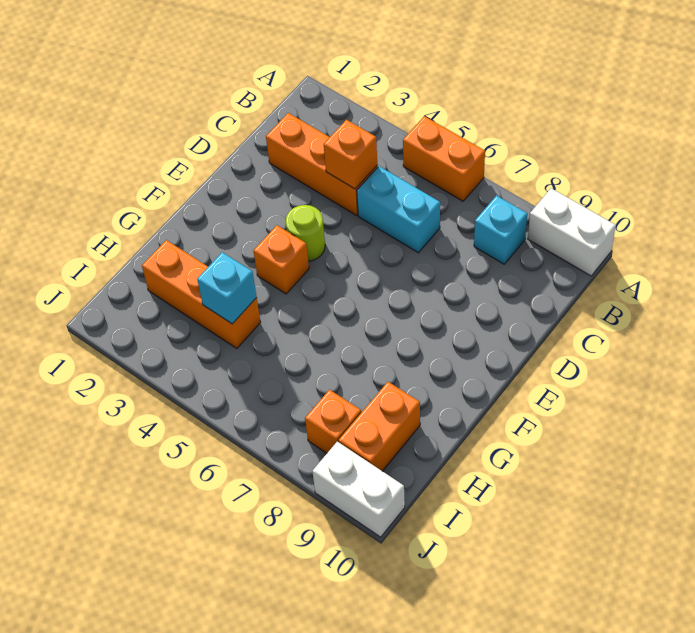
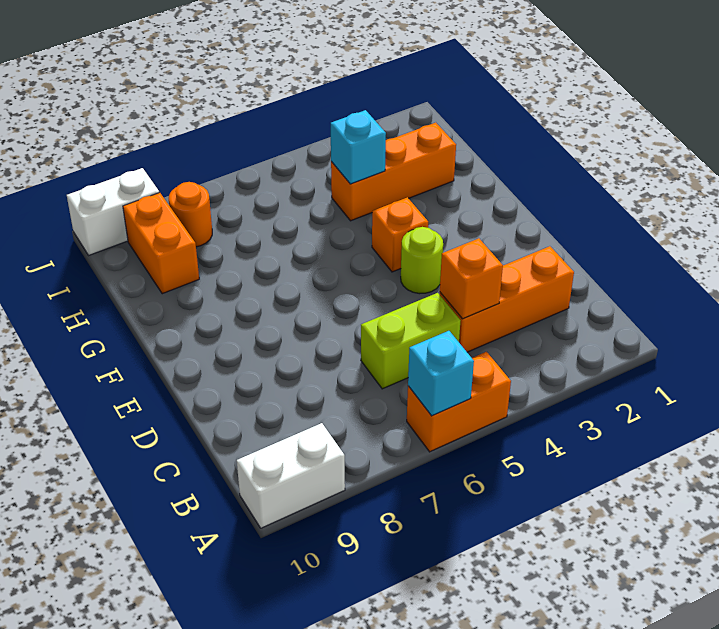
cyan 1x1 brick [474,196,527,264] -> cyan 1x1 brick moved to [408,331,474,416]
cyan 1x2 brick [357,166,440,253] -> lime 1x2 brick [361,293,461,389]
orange 1x1 brick [305,390,361,453] -> orange 1x1 round brick [169,182,212,247]

